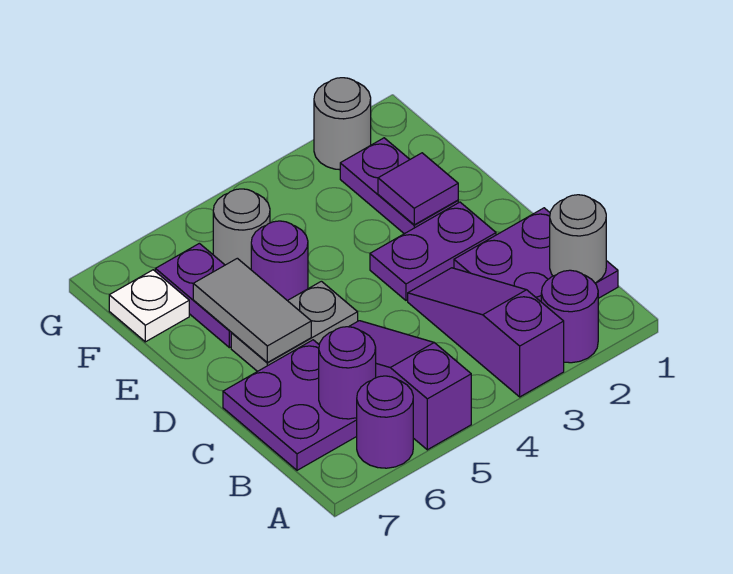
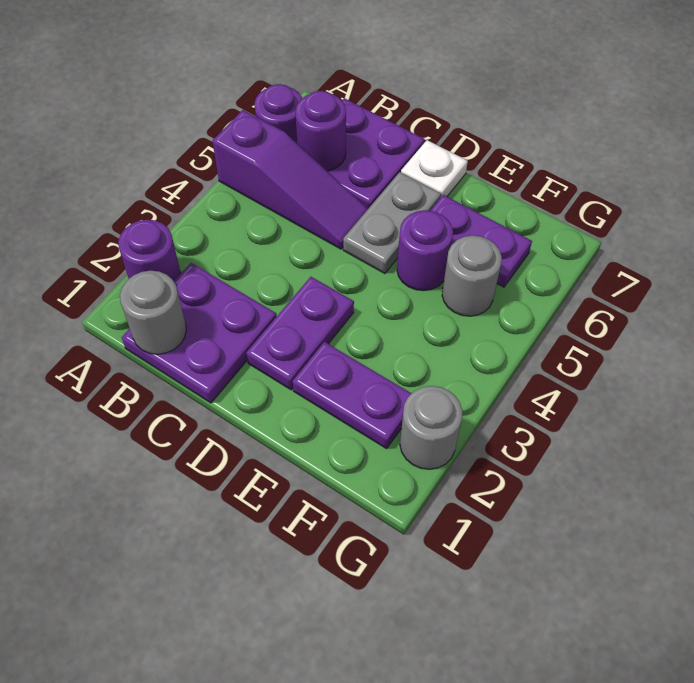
purple 1x3 slope [408,268,564,397] -> none
grey 1x2 tile [193,258,311,363] -> none
purple 1x1 tile [378,153,458,225] -> none
white 1x1 plate [109,270,189,342] -> white 1x1 plate moved to [401,140,468,197]

